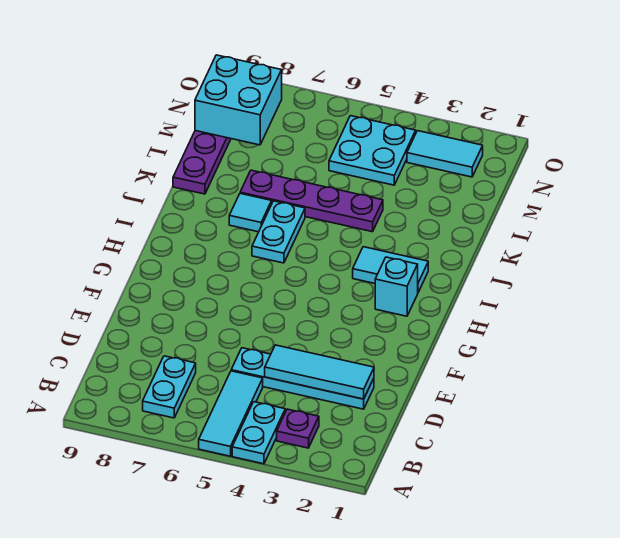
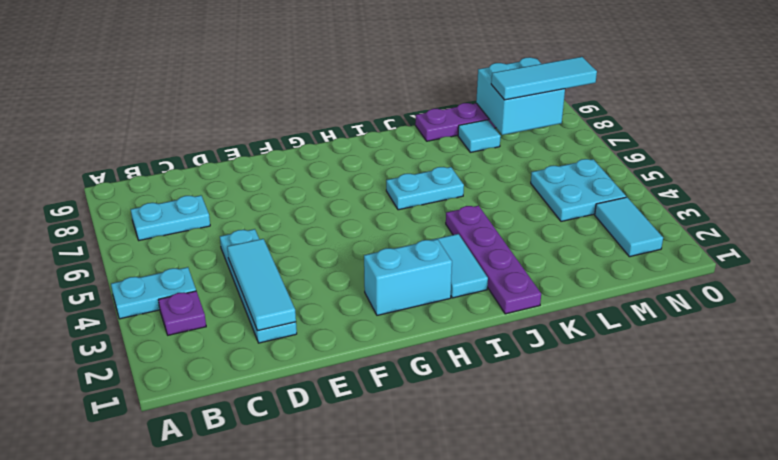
cyan 1x3 tile [199,371,263,456] -> cyan 1x3 tile moved to [491,57,597,100]
cyan 1x1 brick [375,257,418,316] -> cyan 1x2 brick [364,239,452,315]
cyan 1x1 tile [229,194,272,232] -> cyan 1x1 tile moved to [458,120,501,152]
purple 1x4 plate [240,170,383,232] -> purple 1x4 plate moved to [446,206,541,314]

